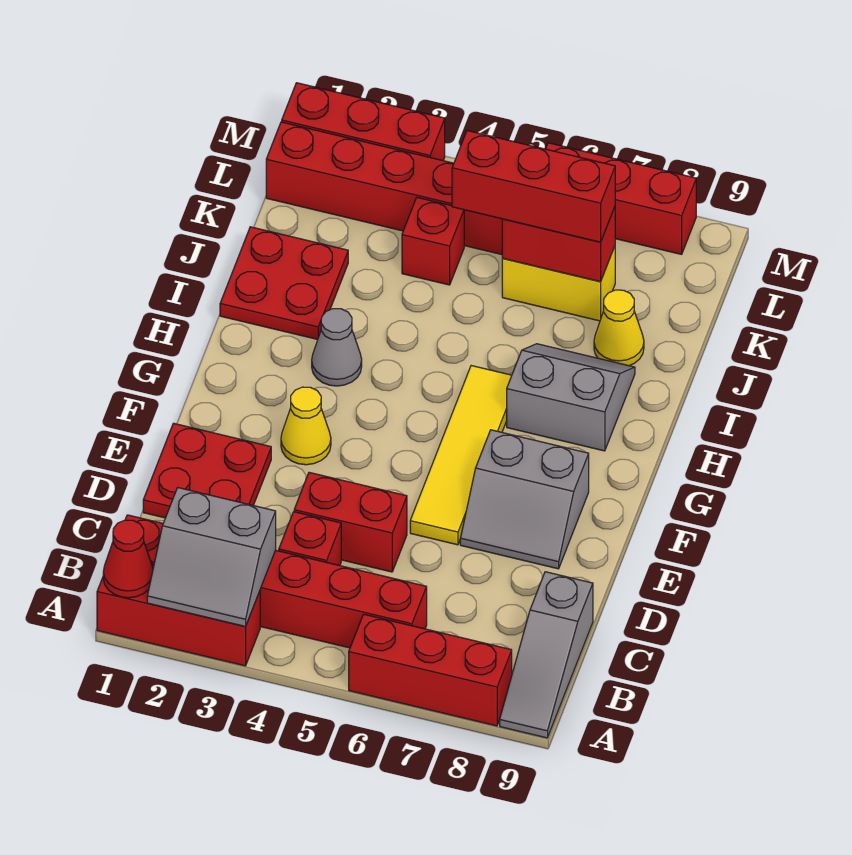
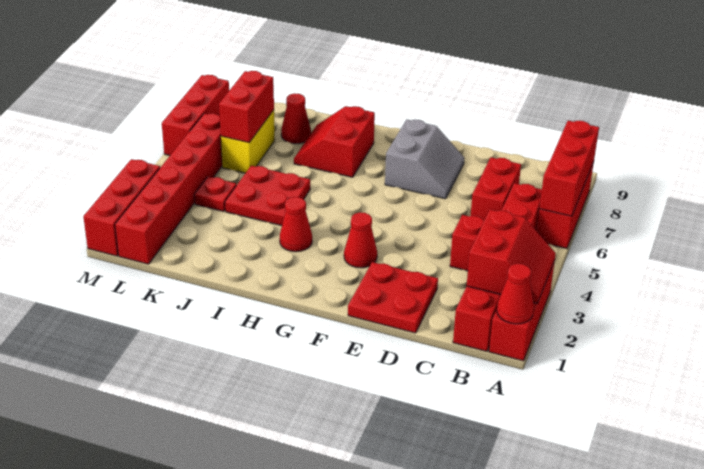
grey 2x2 slope [147,488,276,626] -> red 2x2 slope [467,210,556,303]
grey 1x3 slope [500,572,593,738] -> none
red 1x2 brick [294,472,407,572] -> red 1x2 brick moved to [471,157,521,220]
yellow 1x4 tile [410,366,512,545] -> none
yellow 1x1 cone [281,387,331,465] -> red 1x1 cone [344,212,377,268]
grey 1x1 cone [312,309,362,386] -> red 1x1 cone [280,197,312,252]
grey 2x2 slope [507,344,635,451] -> red 2x2 slope [294,106,375,177]
red 2x2 plate [220,227,348,339] -> red 2x2 plate moved to [225,166,310,226]
yellow 1x1 cone [594,290,644,366] -> red 1x1 cone [281,93,311,144]
red 1x1 brick [402,197,464,285] -> red 1x1 plate [194,177,237,211]
red 1x3 brick [452,131,615,242] -> red 1x3 brick moved to [539,121,599,216]

